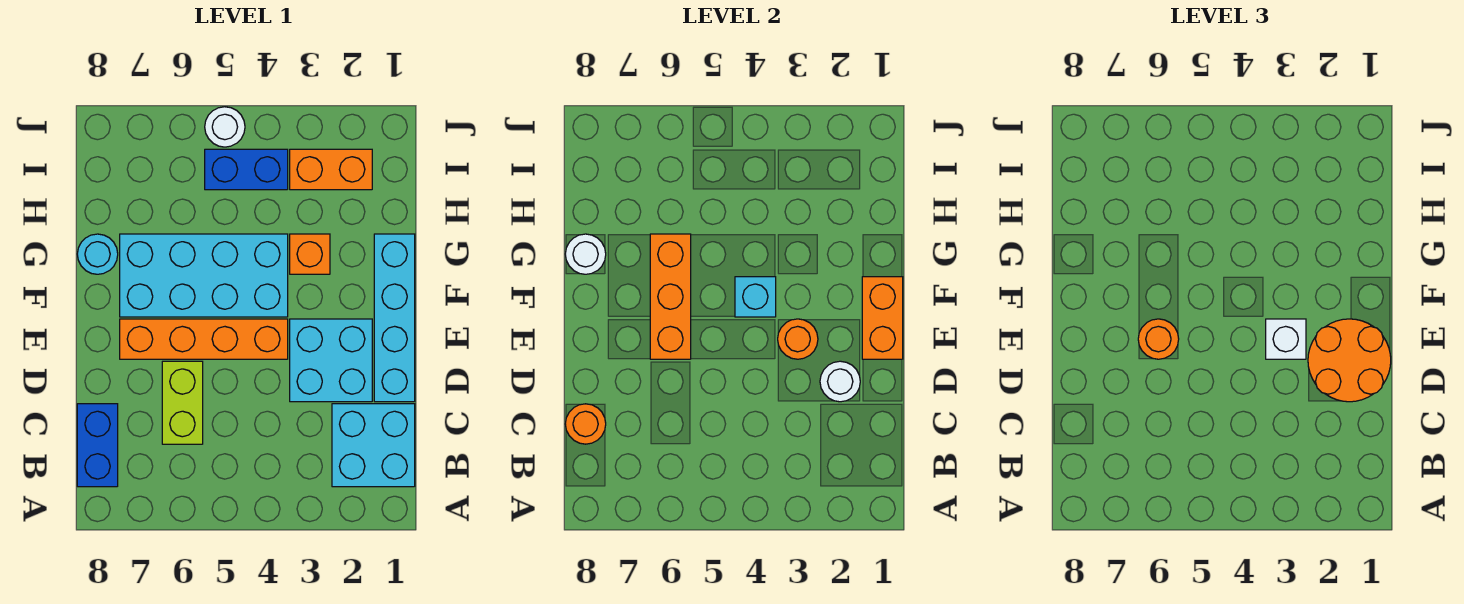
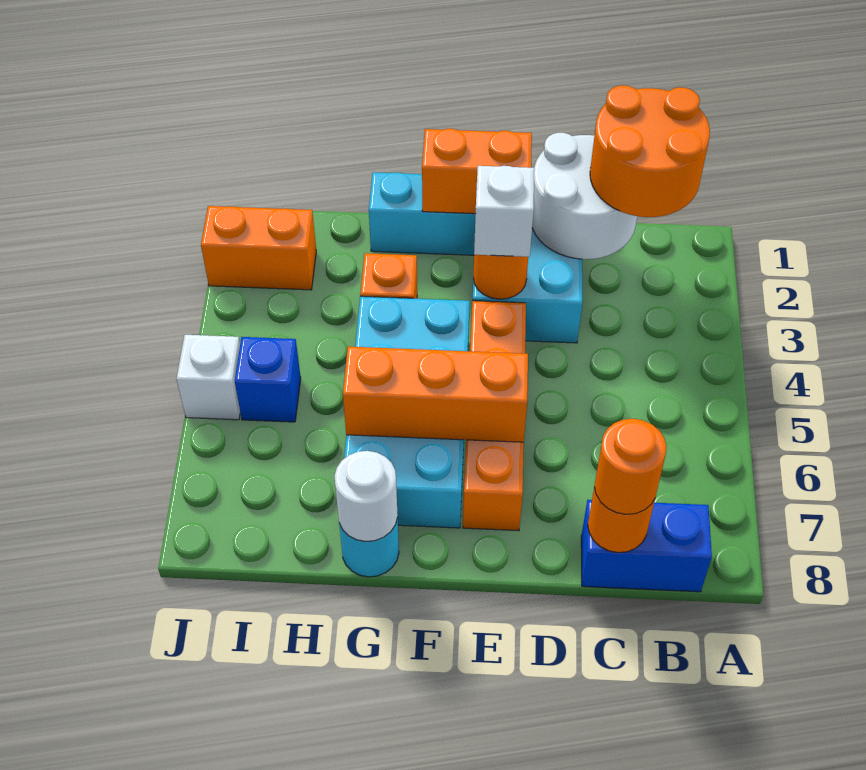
cyan 2x2 brick [332,404,415,487] -> none
lime 1x2 brick [162,361,203,444] -> none
orange 2x2 round brick [1308,319,1391,402] -> orange 2x2 round brick moved to [590,85,710,217]
white 1x1 round brick [820,361,860,402] -> white 2x2 round brick [532,133,637,259]
orange 1x1 round brick [1138,319,1179,359] -> orange 1x1 round brick moved to [594,419,667,514]
cyan 1x1 brick [735,277,776,317] -> none
orange 1x2 brick [290,149,372,190] -> orange 1x2 brick turned to [201,206,316,290]
blue 1x2 brick [205,149,288,190] -> blue 1x1 brick [235,337,301,422]
white 1x1 round brick [205,107,245,147] -> white 1x1 brick [176,335,240,420]

